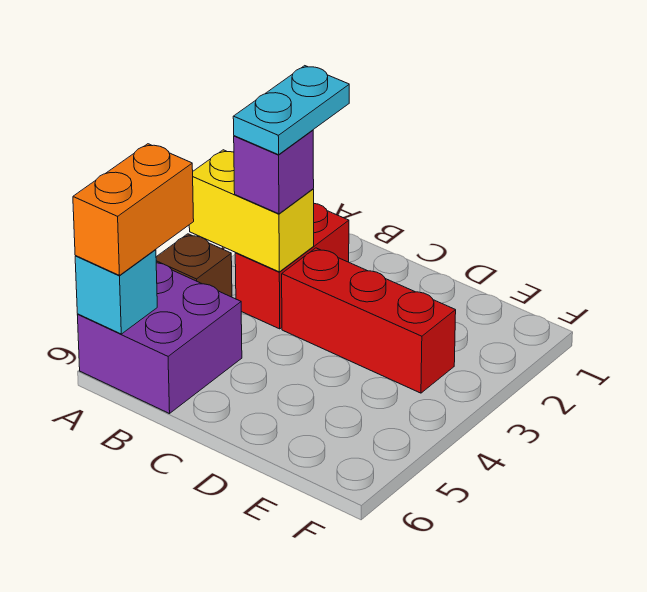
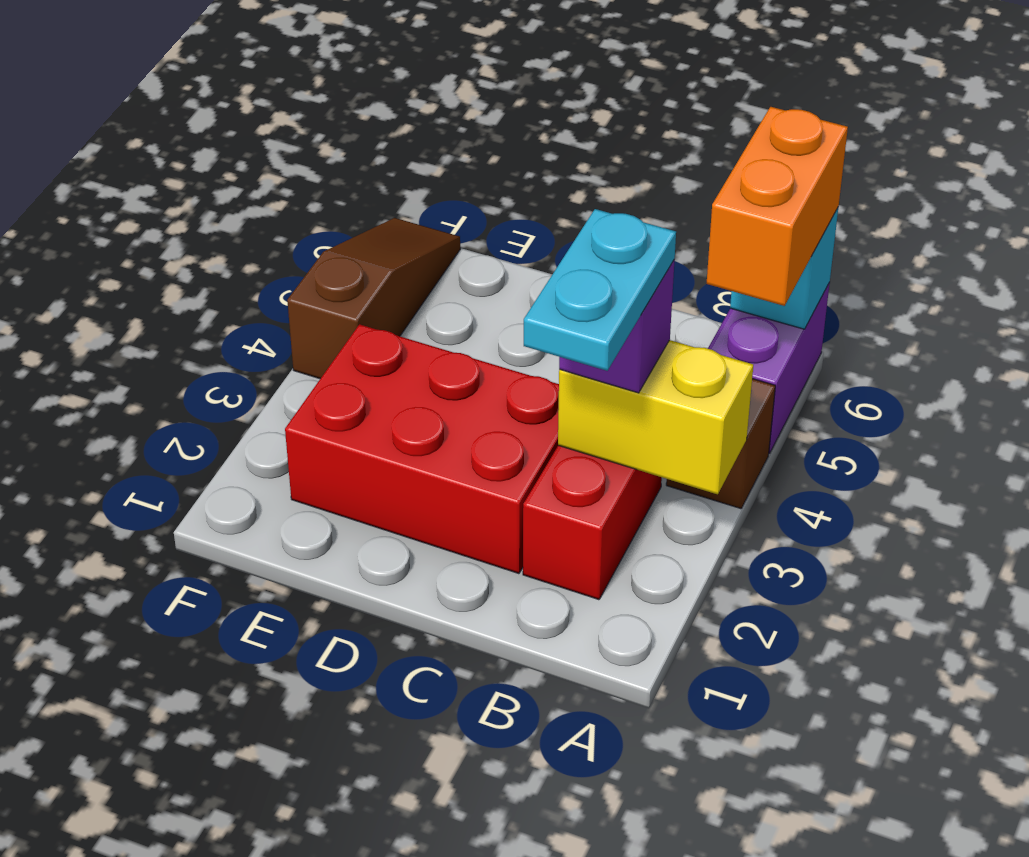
purple 2x2 brick [78,263,242,414] -> purple 1x2 brick [708,282,830,454]
red 1x3 brick [282,248,456,393] -> red 2x3 brick [285,324,559,574]
none -> brown 1x3 slope [287,218,460,379]

